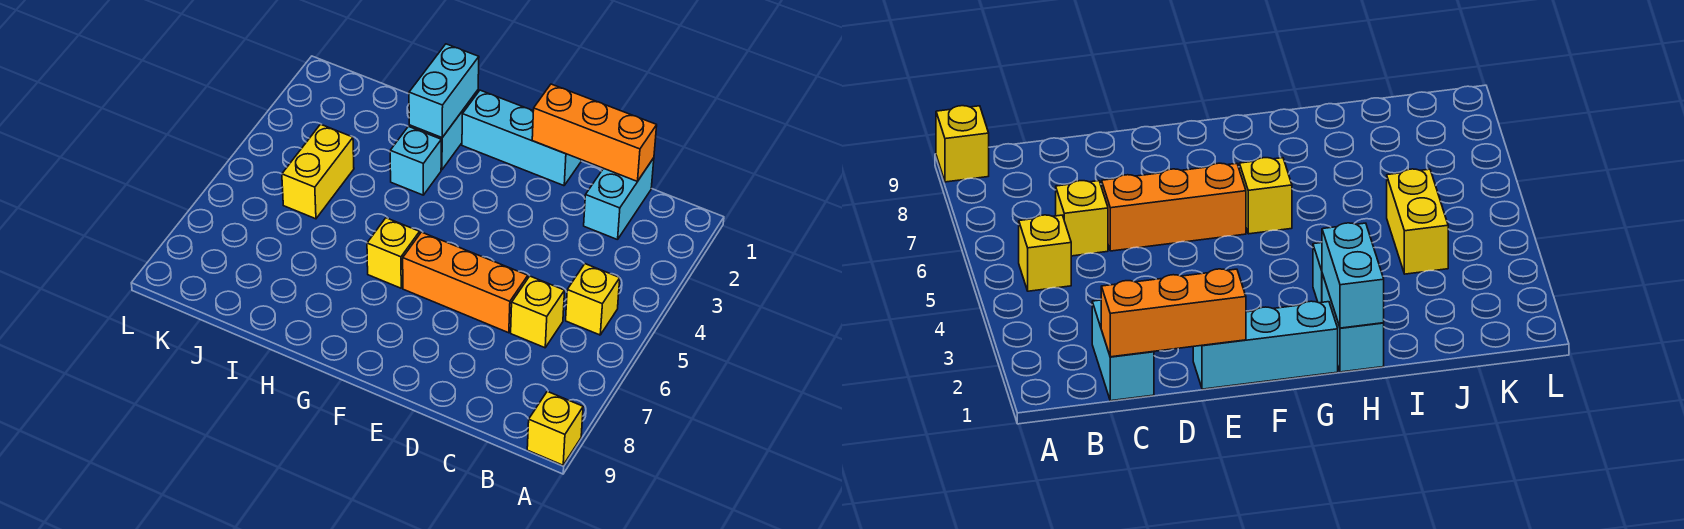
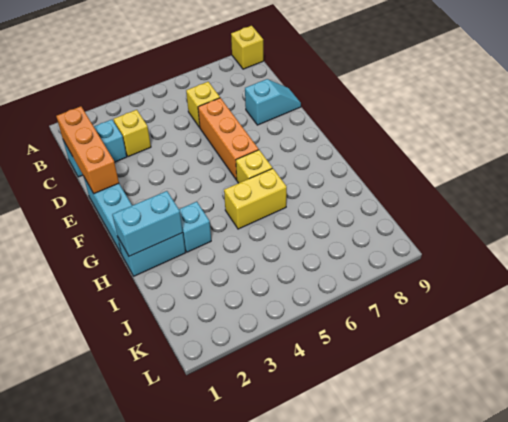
yellow 1x1 brick [566,264,620,335] -> yellow 1x1 brick moved to [114,110,151,157]
none -> cyan 1x2 slope [245,79,301,125]
yellow 1x2 brick [282,124,354,219] -> yellow 1x2 brick moved to [224,168,287,229]

